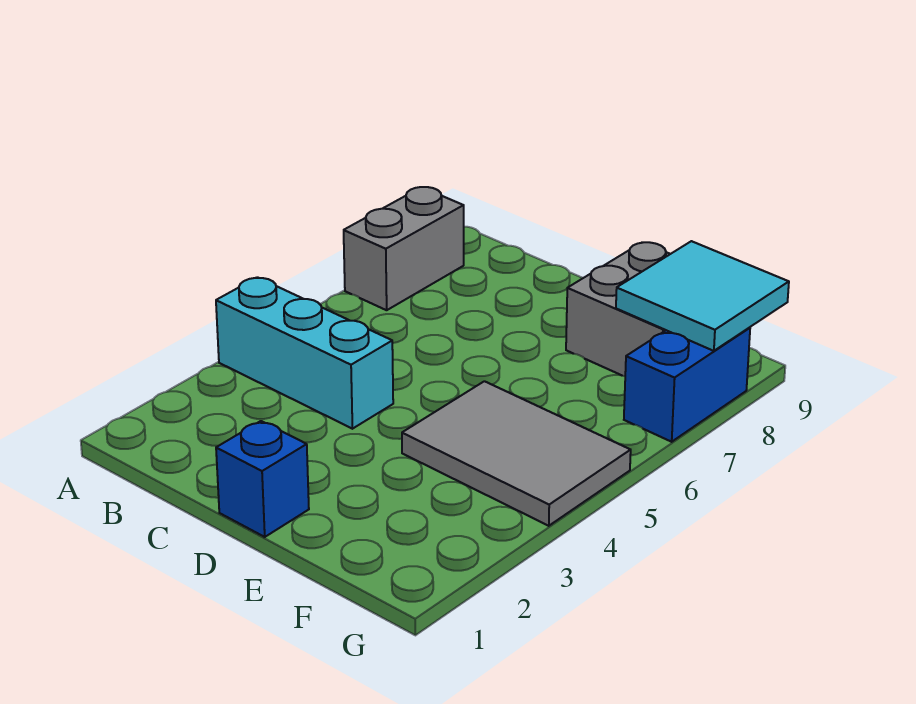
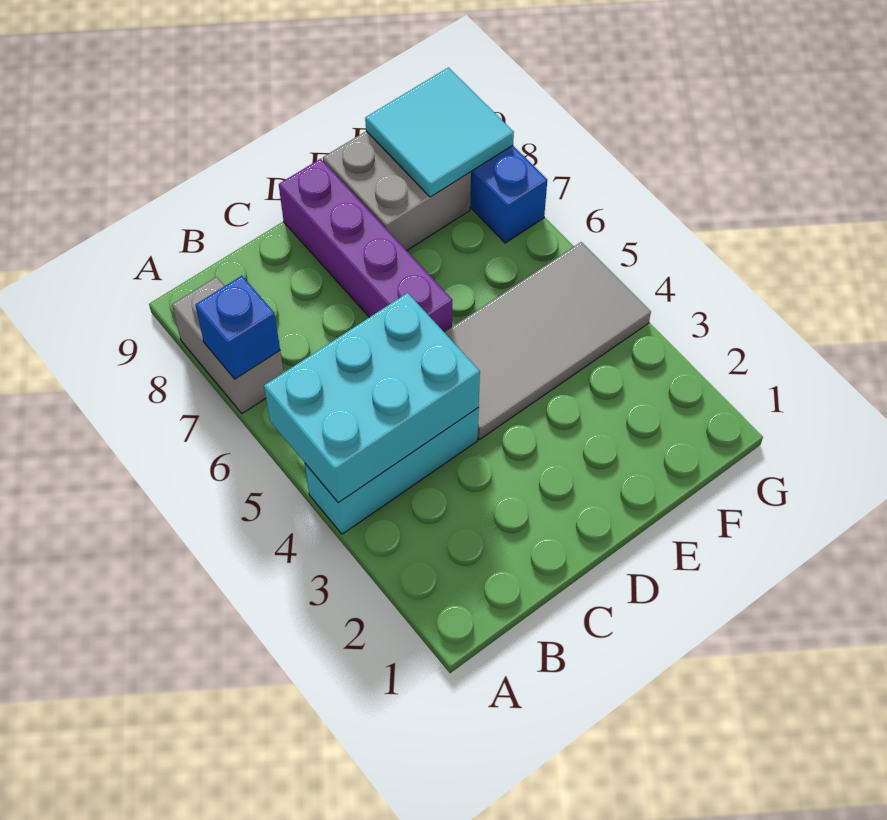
none -> cyan 2x3 brick [264,293,480,503]
blue 1x1 brick [216,421,309,537] -> blue 1x1 brick moved to [195,276,280,379]
none -> purple 1x4 brick [279,159,452,332]
grey 2x3 tile [402,381,631,526] -> grey 2x4 tile [444,242,651,439]

